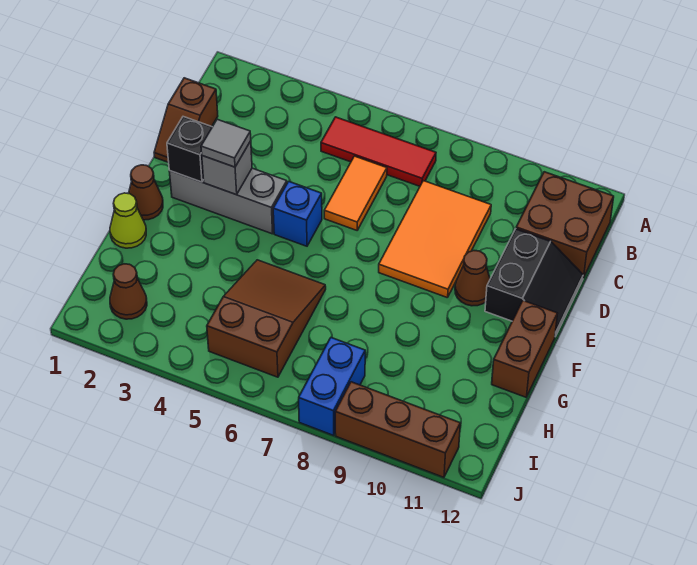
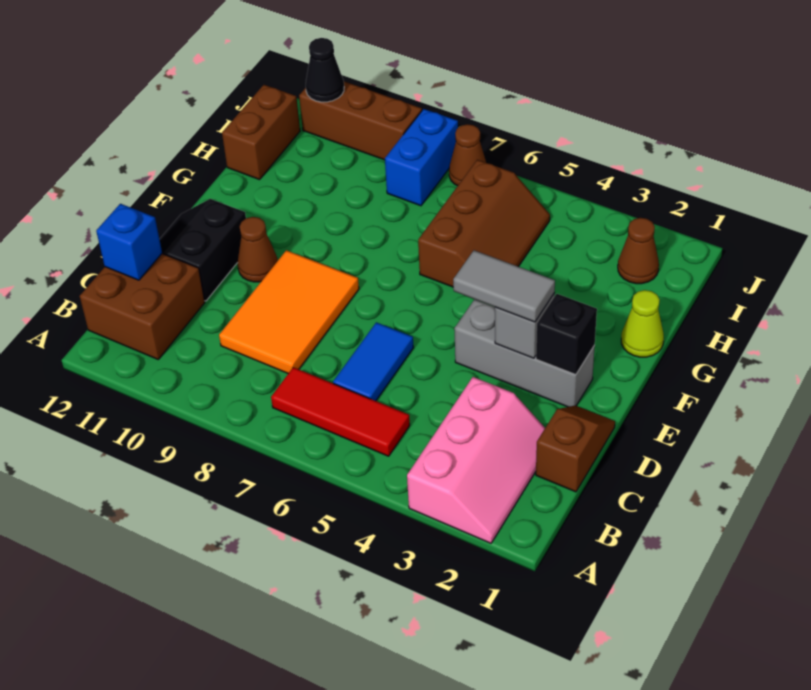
none -> pink 2x3 slope [407,377,545,543]
orange 1x2 tile [324,156,387,230] -> blue 1x2 tile [333,322,414,401]
grey 1x1 tile [201,119,251,167] -> grey 1x2 tile [453,250,555,322]
blue 1x1 brick [273,181,322,246] -> blue 1x1 brick moved to [96,204,162,280]
brown 1x1 cone [129,165,163,220] -> brown 1x1 cone moved to [449,124,486,186]
brown 1x2 brick [492,301,557,397] -> brown 1x2 brick moved to [222,85,300,180]
brown 2x3 slope [207,260,326,377] -> brown 2x3 slope turned to [418,160,550,287]
none -> black 1x1 cone [306,38,344,102]

